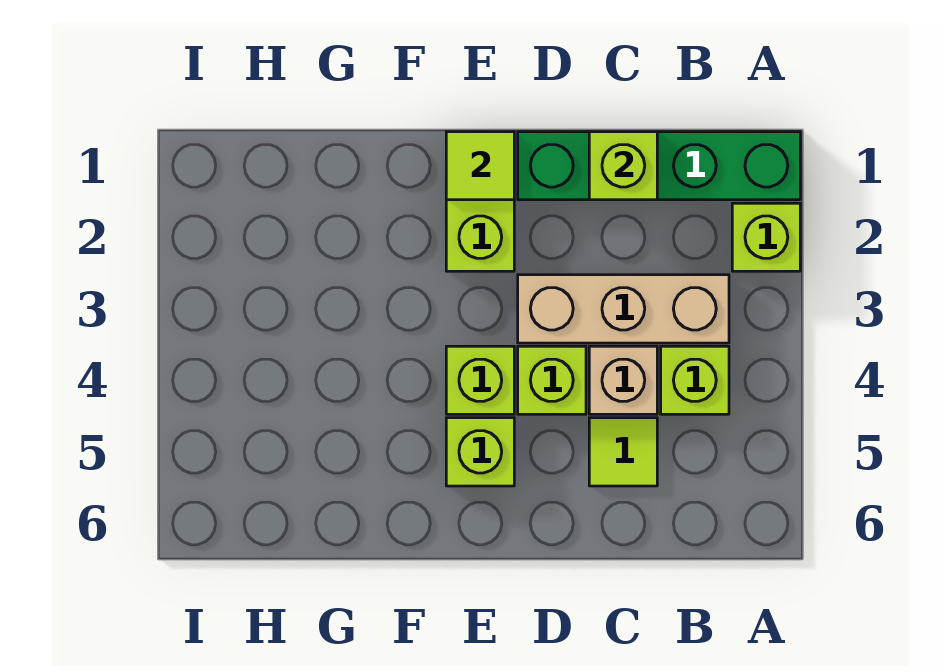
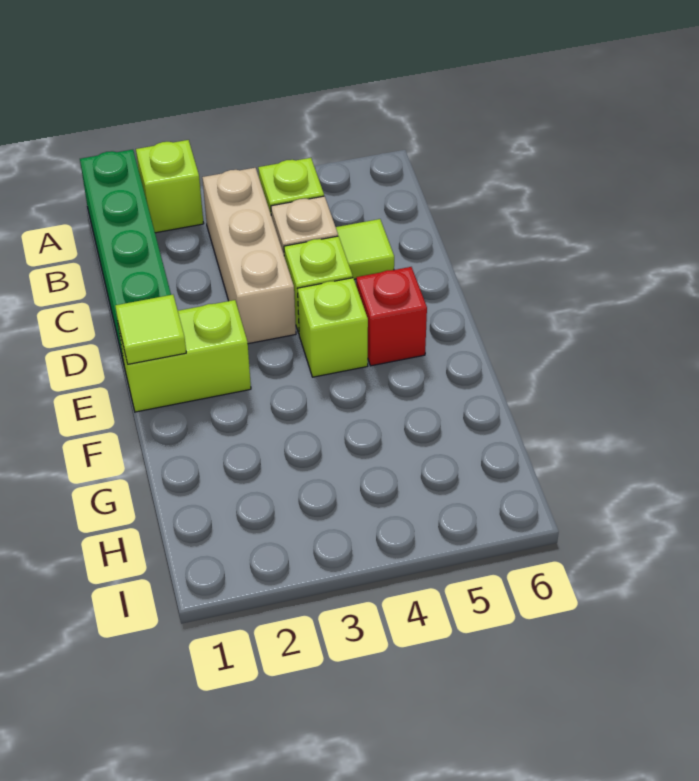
lime 1x1 brick [589,132,657,200] -> none
lime 1x1 brick [446,418,514,486] -> red 1x1 brick [356,267,427,366]

